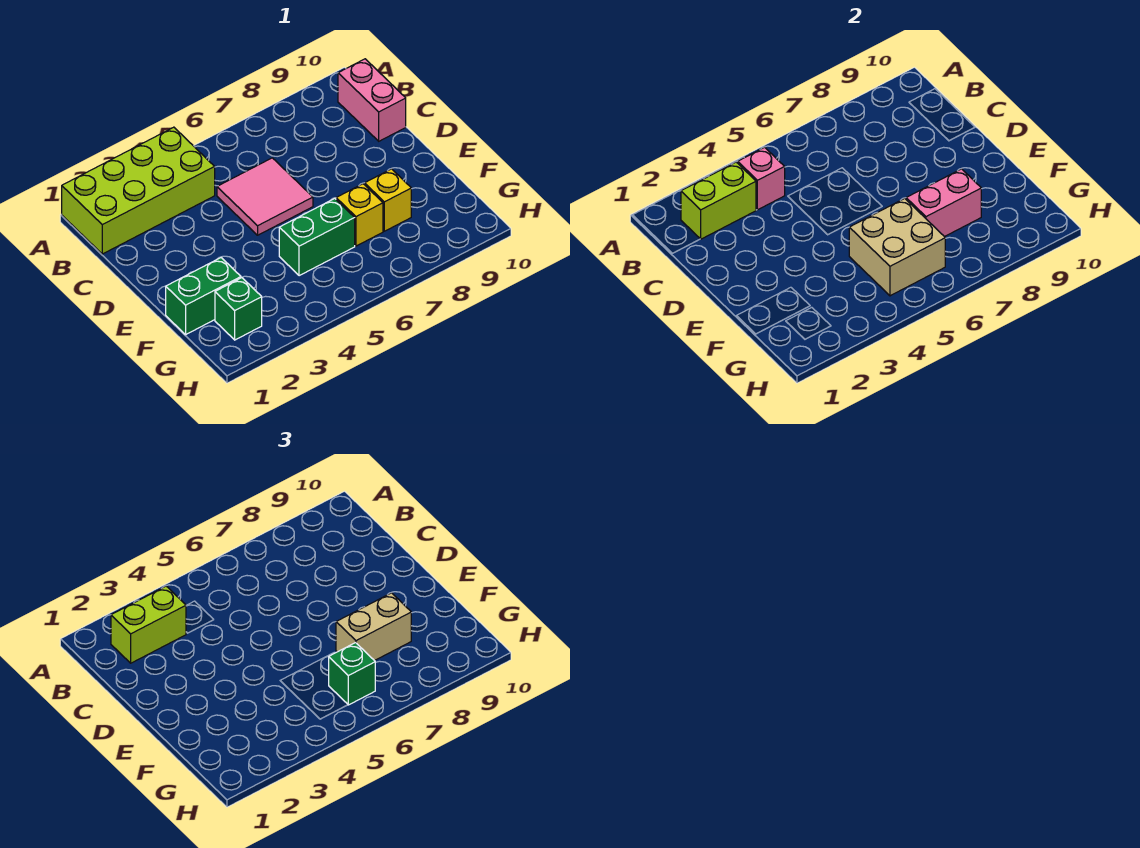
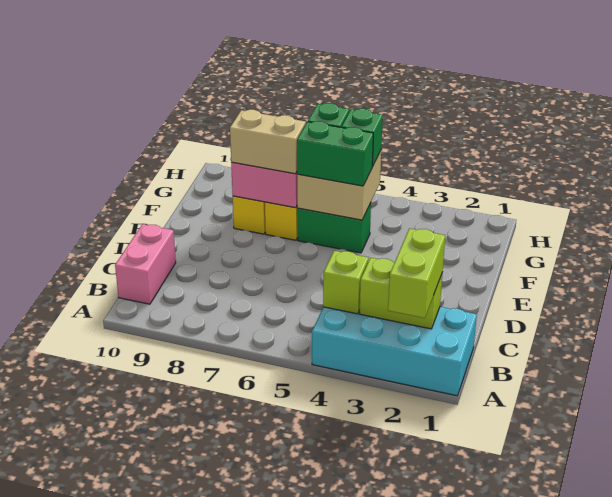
lime 2x4 brick [62,127,215,254] -> cyan 2x4 brick [312,307,477,396]
lime 1x2 brick [111,586,186,663] -> lime 1x2 brick turned to [388,228,445,318]
pink 1x1 brick [738,147,785,210] -> lime 1x1 brick [323,251,369,314]
pink 2x2 tile [217,158,313,235] -> none
green 1x2 brick [166,258,241,334] -> green 1x2 brick moved to [297,121,373,186]
green 1x1 brick [215,278,262,340] -> green 1x1 brick moved to [342,109,383,166]

